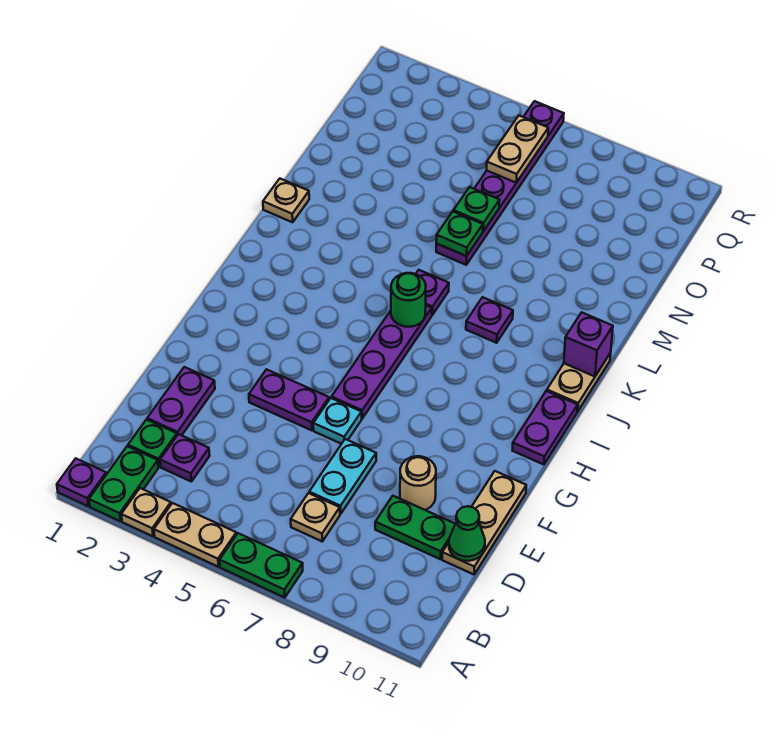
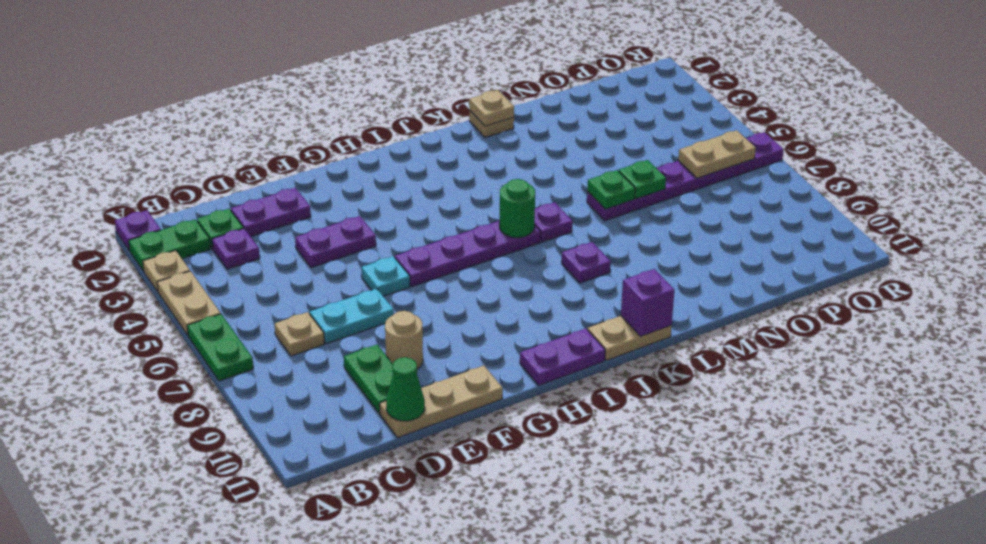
purple 1x2 plate [249,369,329,430] -> purple 1x2 plate turned to [295,216,376,268]
none -> tan 1x1 plate [469,90,514,126]

